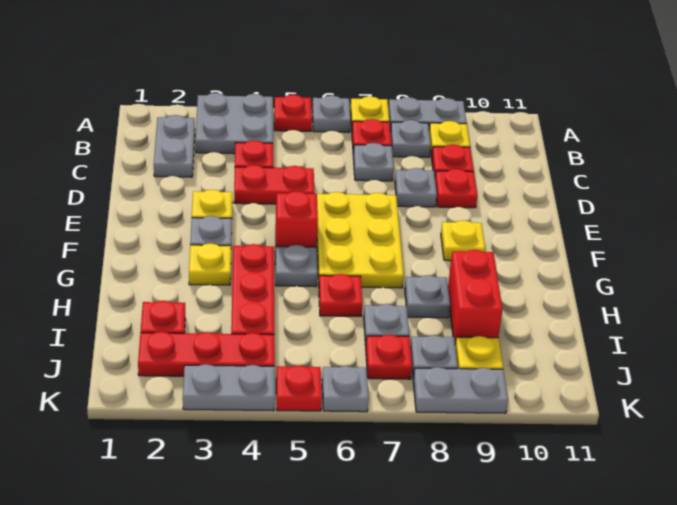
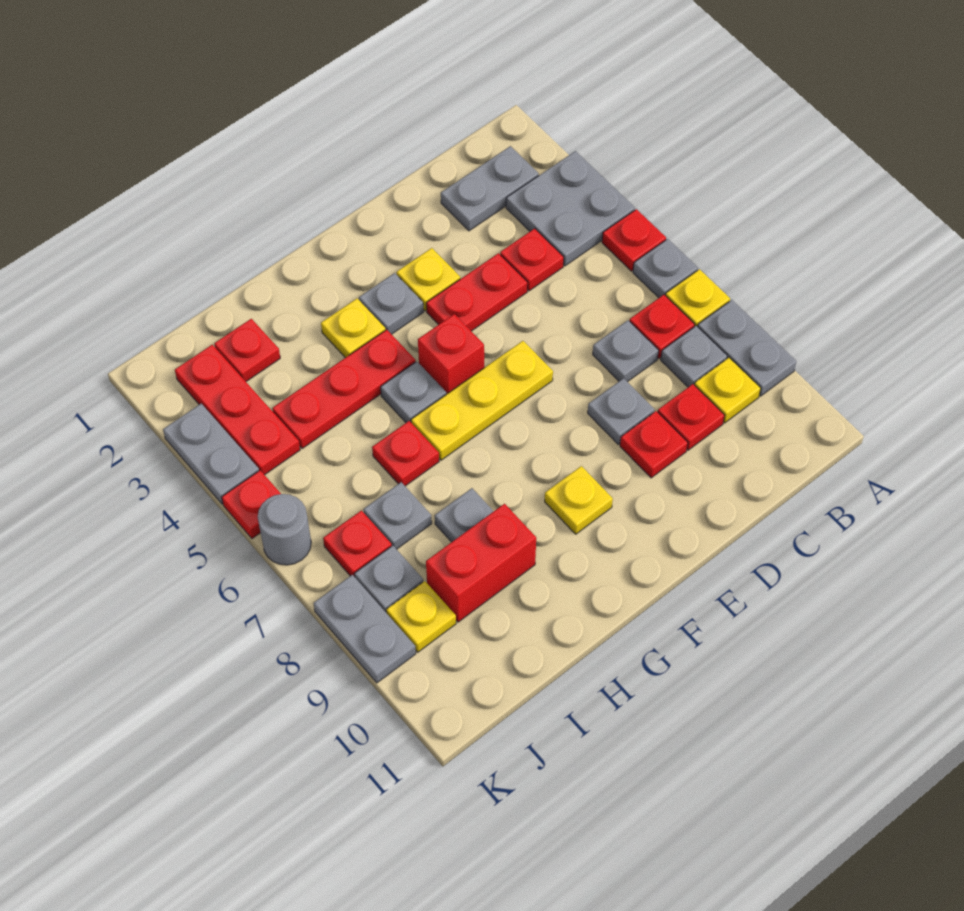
red 1x2 plate [234,165,314,204] -> red 1x2 plate turned to [426,253,527,331]
yellow 2x3 plate [317,192,404,288] -> yellow 1x3 plate [411,341,553,460]
grey 1x1 plate [322,366,369,412] -> grey 1x1 round brick [258,494,311,565]

